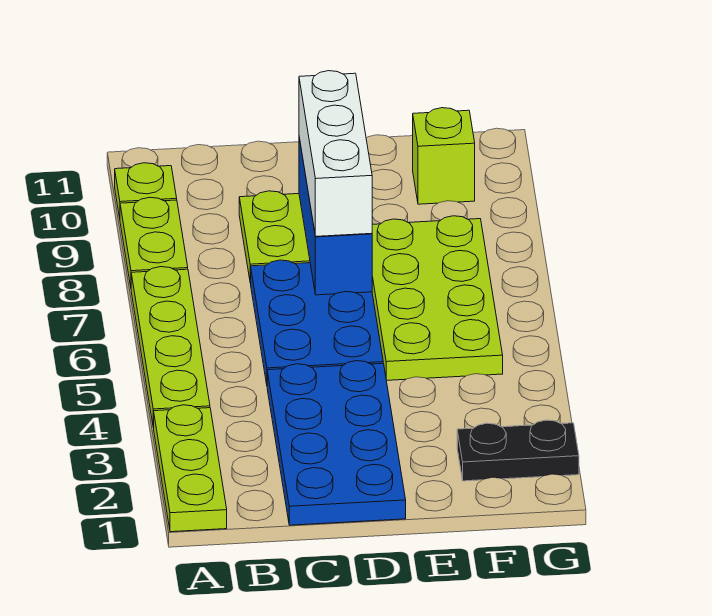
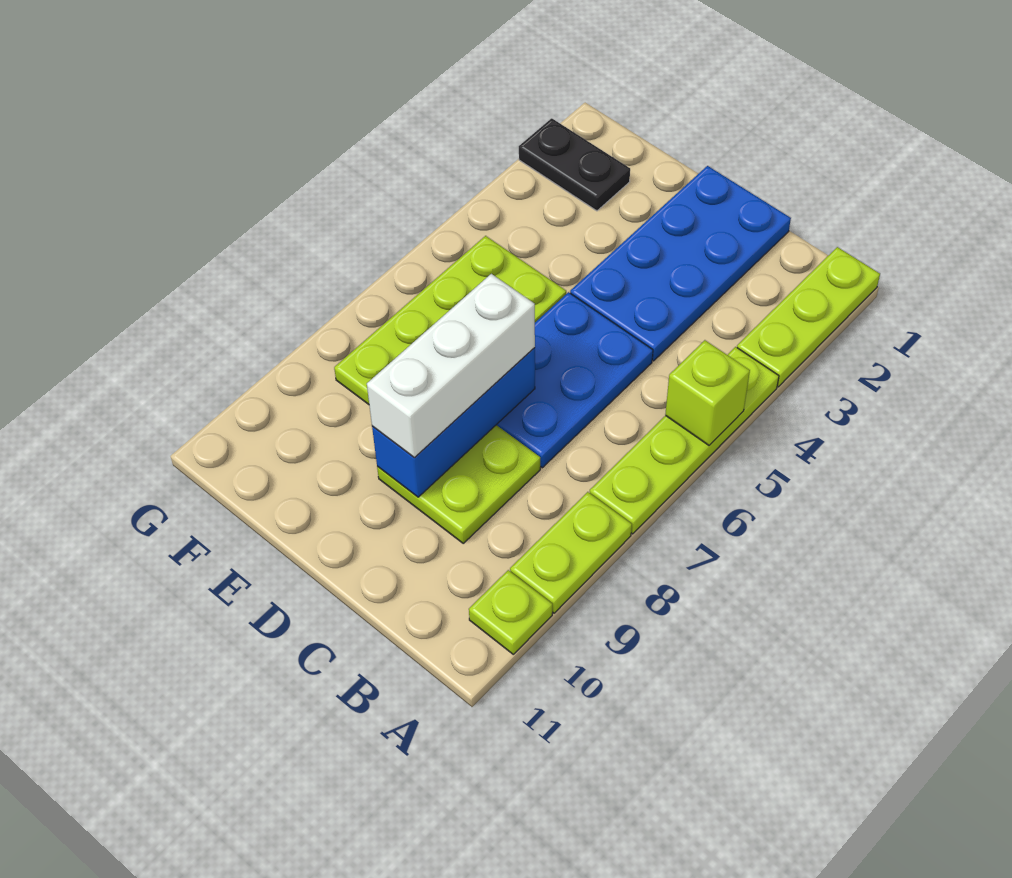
lime 1x1 brick [413,108,475,204] -> lime 1x1 brick moved to [665,340,750,445]

